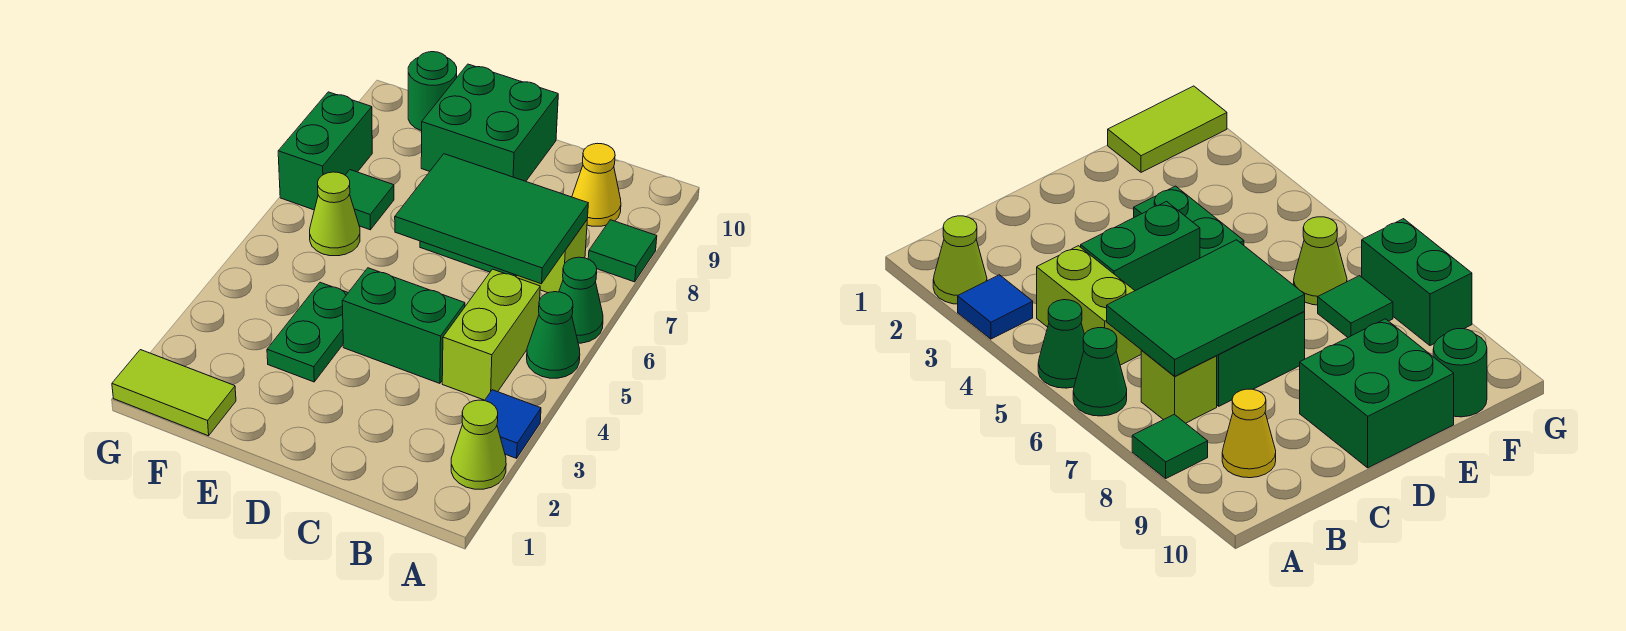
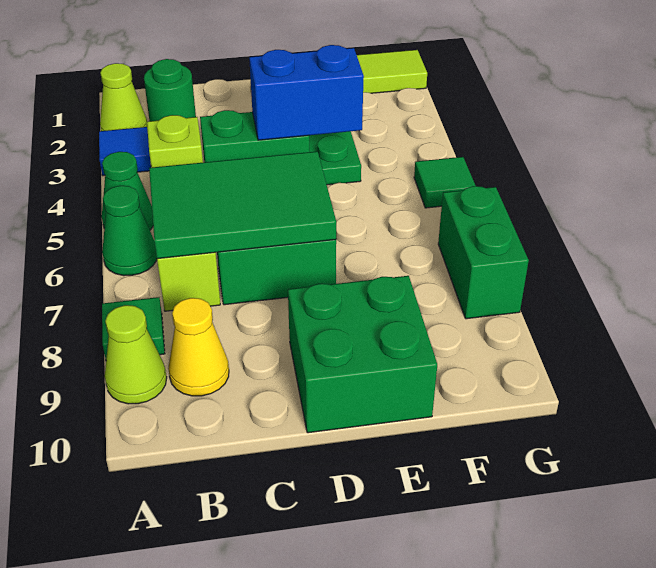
lime 1x2 brick [442,269,540,400] -> lime 1x1 brick [147,115,203,168]
none -> blue 1x2 brick [249,45,364,140]
lime 1x1 cone [310,172,360,256] -> lime 1x1 cone moved to [105,305,167,404]
green 1x1 tile [345,170,394,230] -> green 1x1 tile moved to [414,157,476,208]
green 1x1 round brick [408,52,457,131] -> green 1x1 round brick moved to [144,59,196,121]

